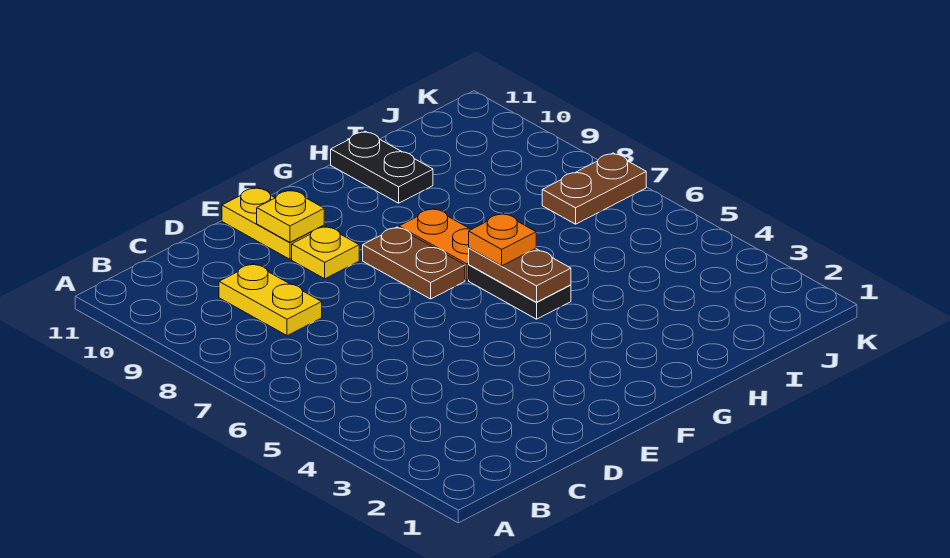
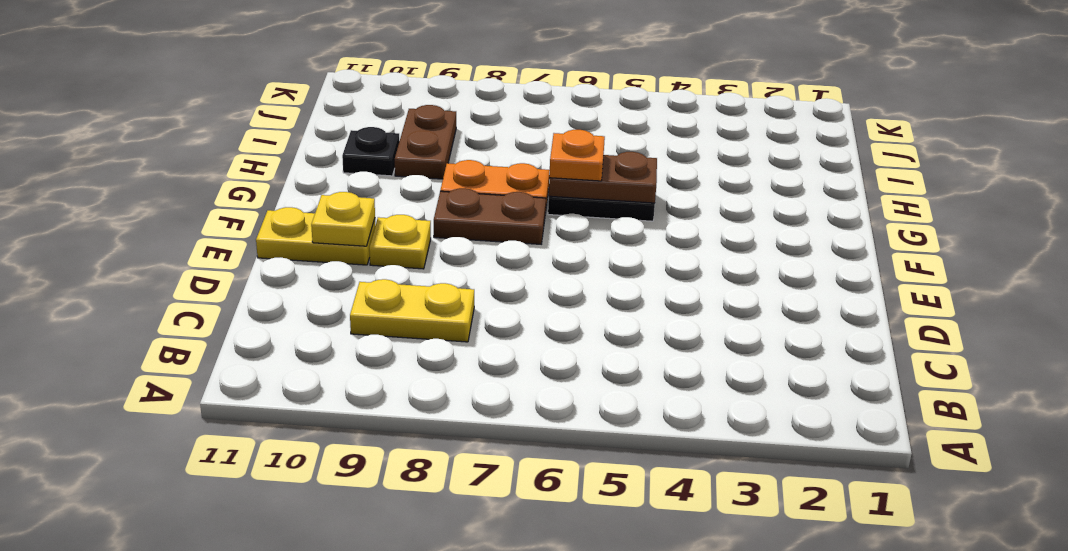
black 1x2 plate [331,131,433,203] -> black 1x1 plate [342,127,399,176]
brown 1x2 plate [542,153,646,224] -> brown 1x2 plate moved to [395,105,456,179]

